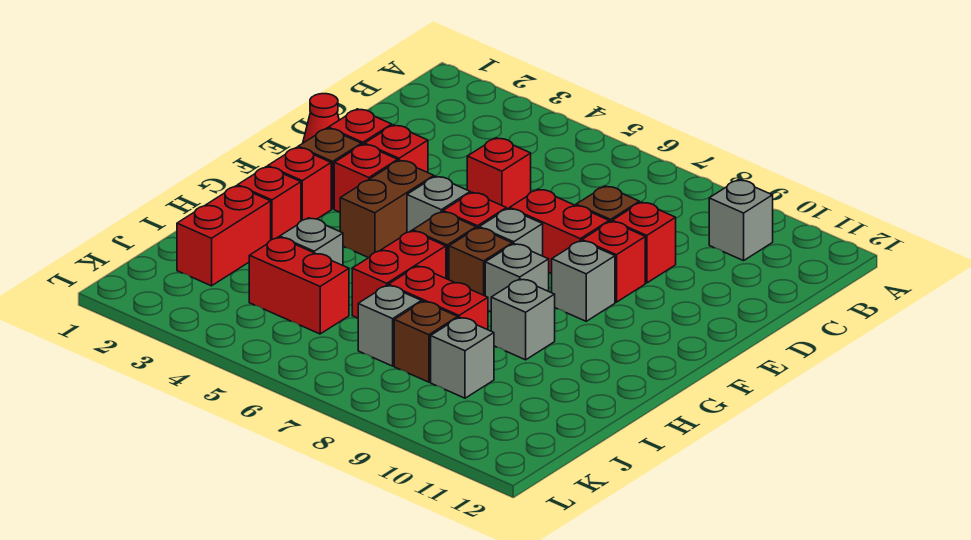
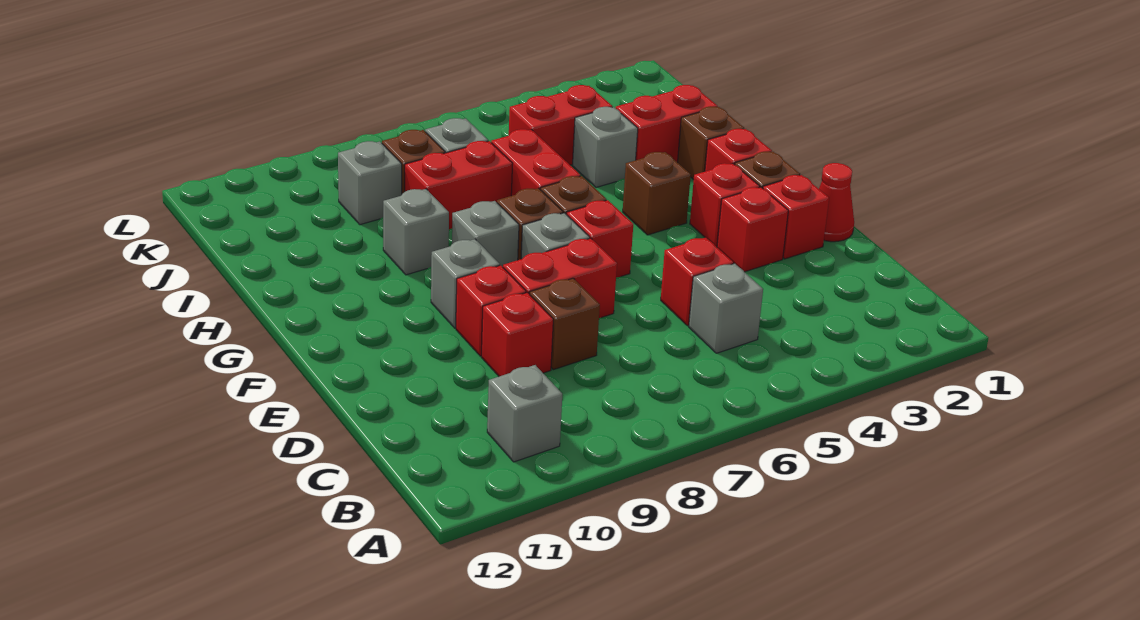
brown 1x2 brick [340,160,434,258] -> brown 1x1 brick [623,152,691,235]
grey 1x1 brick [407,176,470,232] -> grey 1x1 brick moved to [689,263,763,353]
red 1x1 brick [238,167,301,240] -> brown 1x1 brick [678,106,744,180]
red 1x2 brick [177,186,271,286] -> red 1x2 brick turned to [616,85,718,163]

